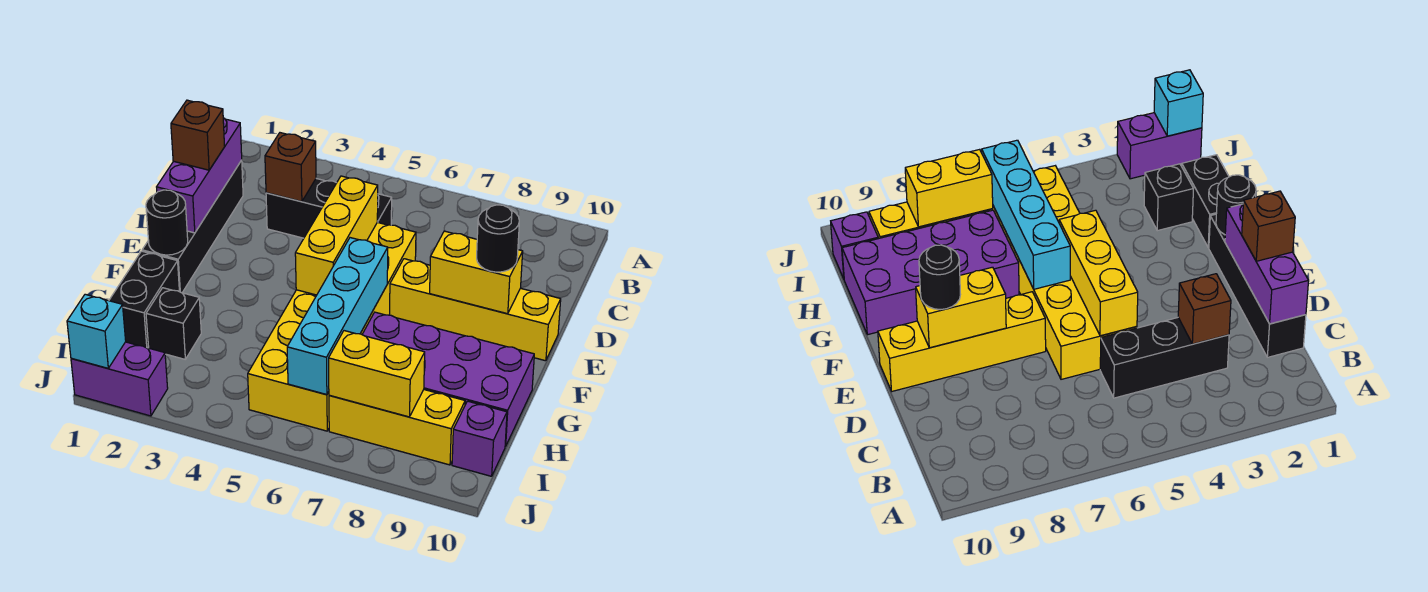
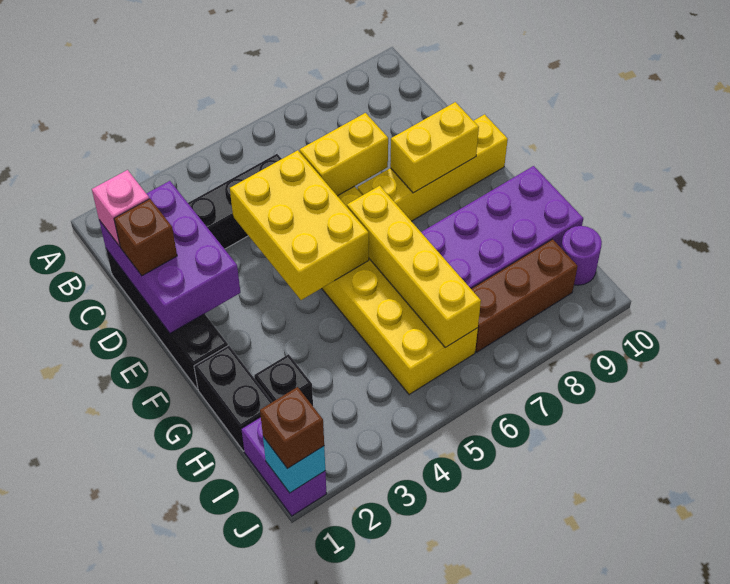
purple 1x3 brick [157,118,242,233] -> purple 2x3 brick [99,181,240,333]
none -> pink 1x1 brick [92,170,149,246]
brown 1x1 brick [265,133,316,202] -> brown 1x1 brick moved to [260,387,324,469]
yellow 1x3 brick [295,176,378,295] -> yellow 2x3 brick [230,150,369,300]
black 1x1 round brick [477,205,519,272] -> none
black 1x1 round brick [146,190,188,255] -> none
cyan 1x4 brick [287,238,388,395] -> yellow 1x4 brick [347,186,481,348]
yellow 1x3 brick [329,390,465,465] -> brown 1x3 brick [471,239,578,352]
yellow 1x2 brick [329,331,425,417] -> yellow 1x2 brick moved to [300,113,388,196]
purple 1x1 brick [452,401,507,476] -> purple 1x1 round brick [561,226,602,285]
purple 1x2 brick [71,342,168,416] -> purple 1x2 brick turned to [241,417,326,516]

